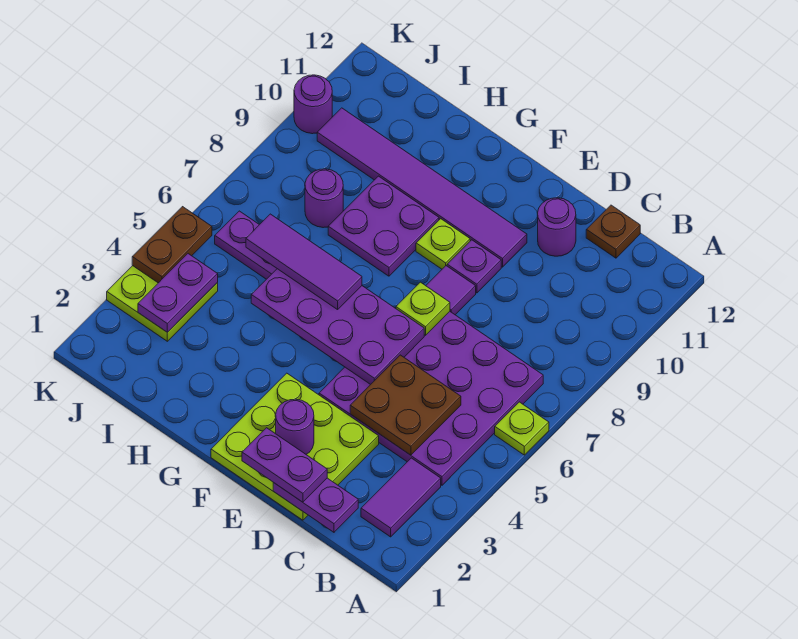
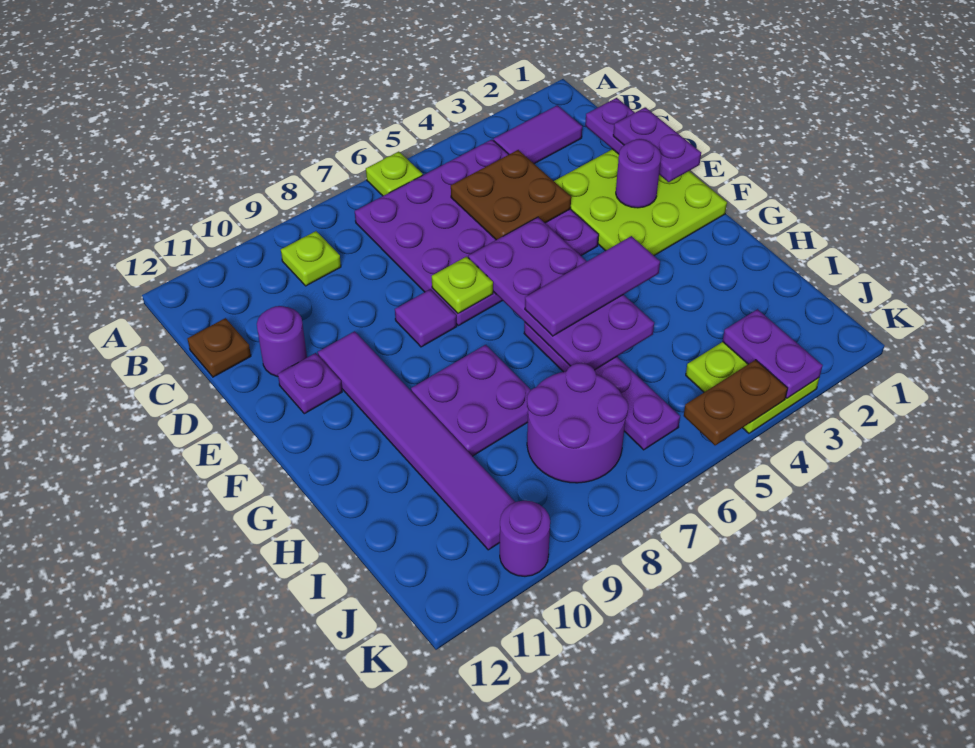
purple 1x1 plate [447,240,501,293] -> purple 1x1 plate moved to [278,353,342,414]
lime 1x1 plate [416,219,470,269] -> lime 1x1 plate moved to [281,231,341,286]
purple 1x3 tile [246,214,362,310] -> purple 1x3 tile turned to [525,236,660,336]
purple 1x1 round brick [305,169,343,228] -> purple 2x2 round brick [527,363,628,483]
purple 1x2 plate [138,254,218,333] -> purple 1x2 plate turned to [723,309,823,398]

